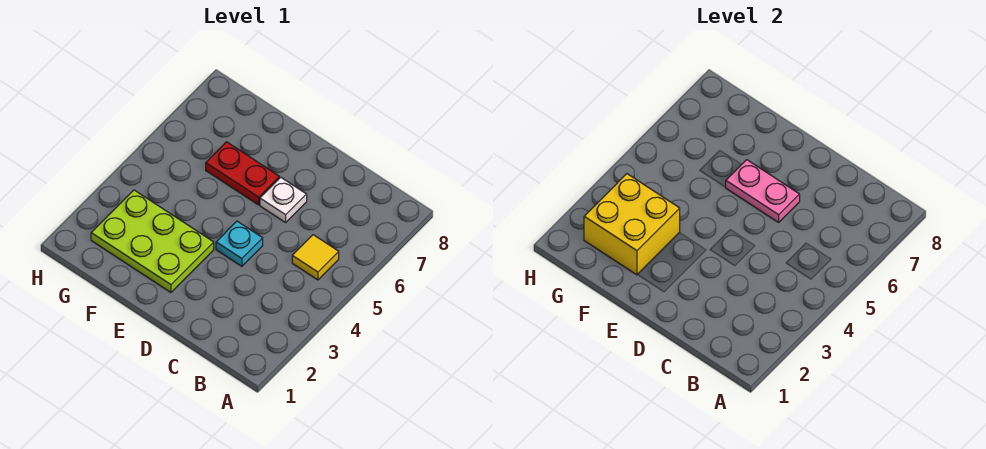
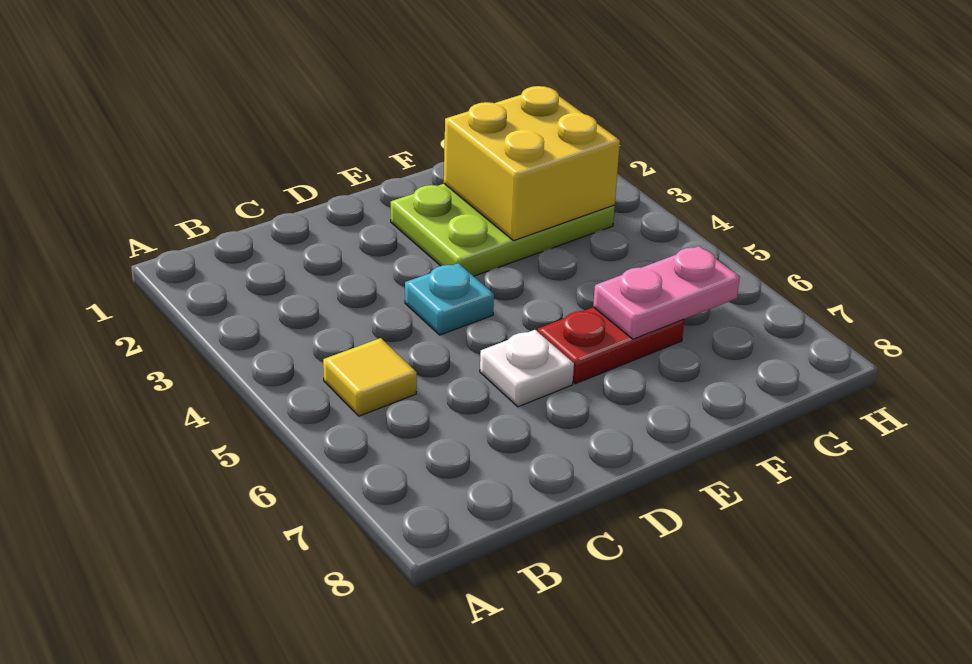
pink 1x2 plate [726,160,800,222] -> pink 1x2 plate moved to [593,246,740,339]

